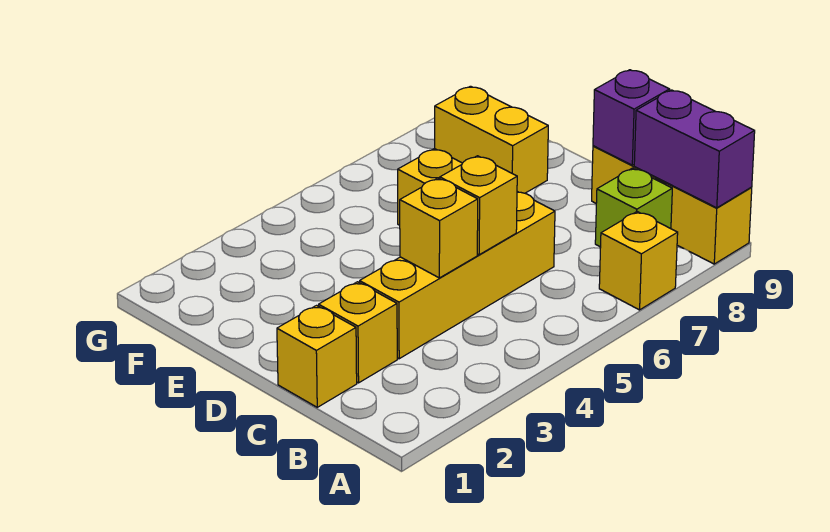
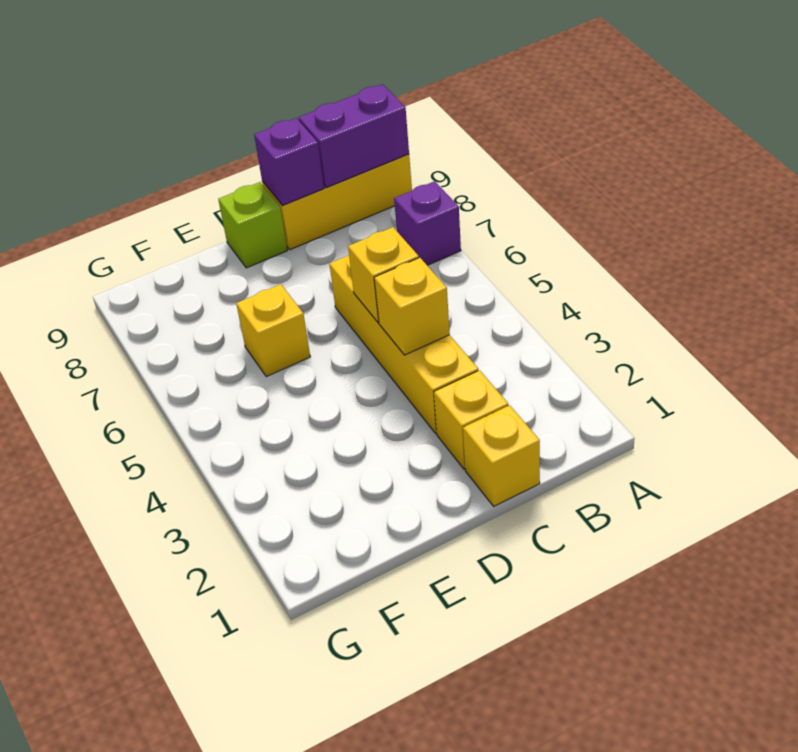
yellow 1x1 brick [599,212,678,310] -> purple 1x1 brick [394,181,461,265]
lime 1x1 brick [595,168,672,247] -> lime 1x1 brick moved to [218,182,287,268]
yellow 1x2 brick [435,86,548,193] -> none

